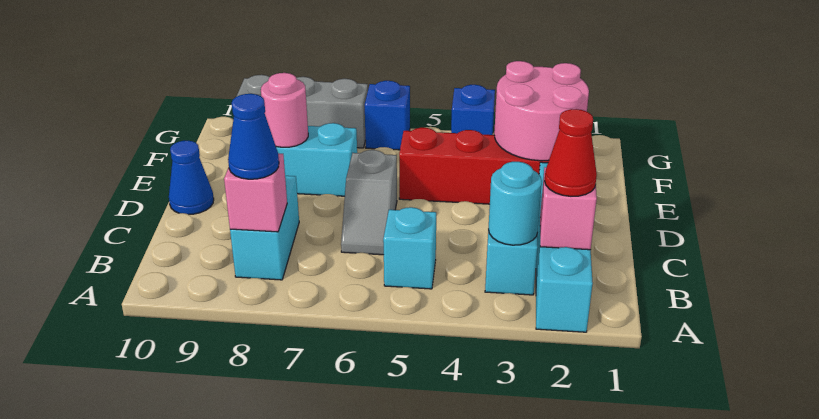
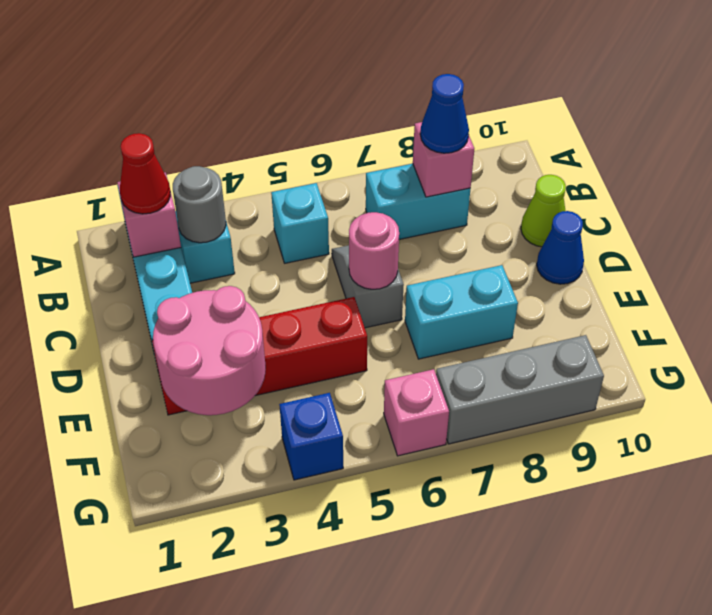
cyan 1x1 round brick [488,162,542,245] -> grey 1x1 round brick [173,166,226,243]
cyan 1x2 brick [230,176,299,280] -> cyan 1x2 brick turned to [366,163,471,239]
none -> lime 1x1 cone [521,175,566,247]
pink 1x1 round brick [261,73,308,147] -> pink 1x1 round brick moved to [349,212,399,289]
blue 1x1 brick [365,81,410,150] -> pink 1x1 brick [384,369,449,456]

